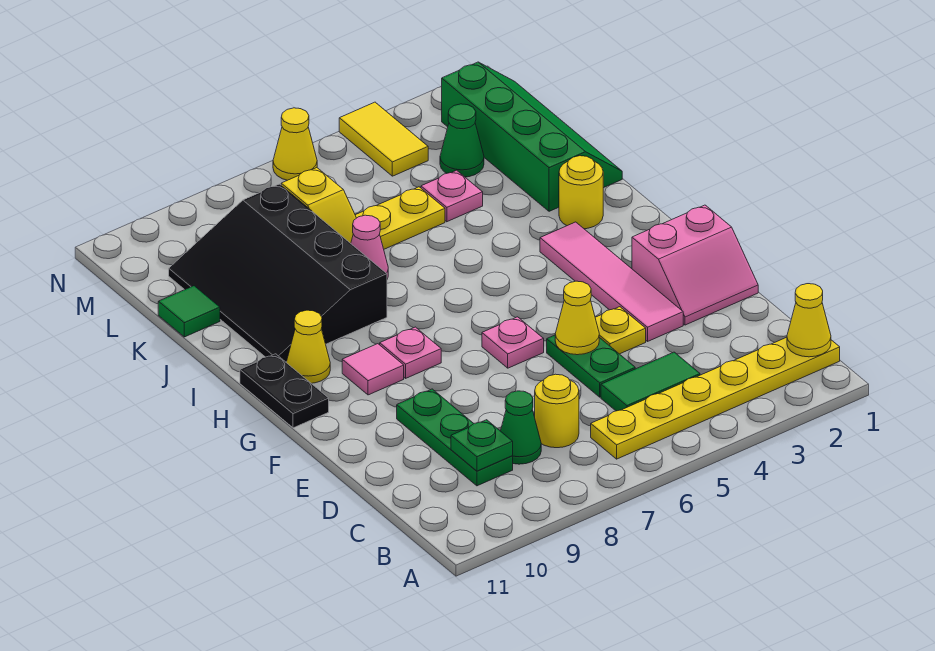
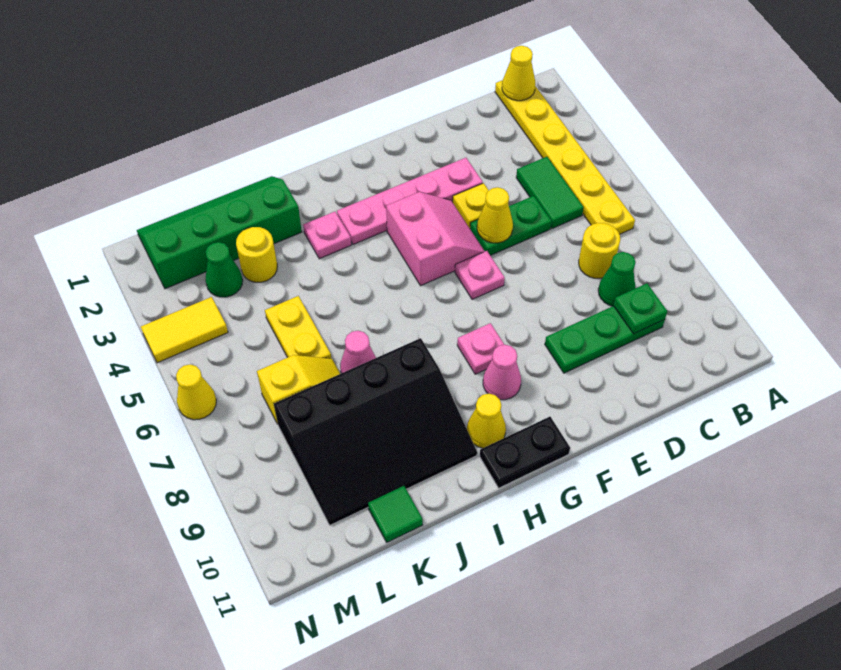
pink 2x2 slope [632,205,758,325] -> pink 2x2 slope moved to [386,192,485,286]
pink 1x4 tile [540,222,683,341] -> pink 1x4 plate [337,158,483,244]
pink 1x1 tile [342,344,404,395] -> pink 1x1 cone [483,345,521,400]
yellow 1x1 round brick [559,156,603,229] -> yellow 1x1 round brick moved to [236,227,277,282]
pink 1x1 plate [421,170,483,222] -> pink 1x1 plate moved to [303,212,351,259]

